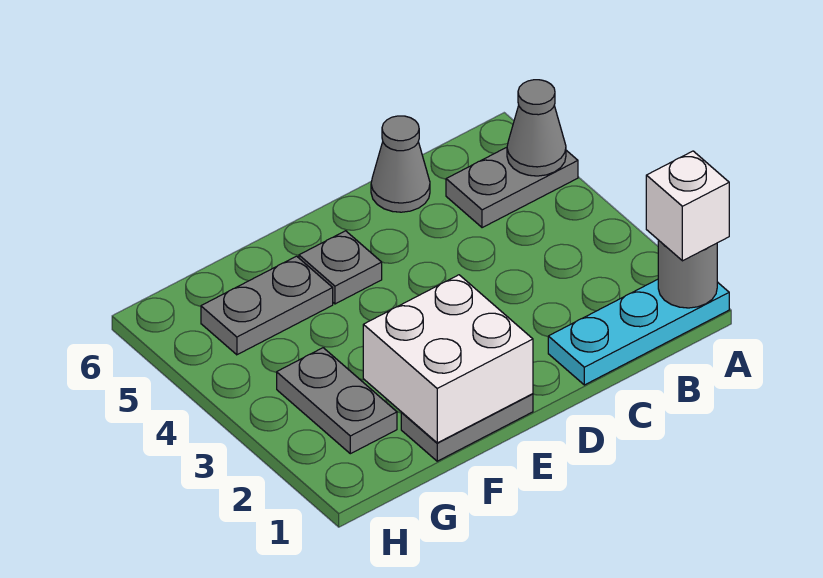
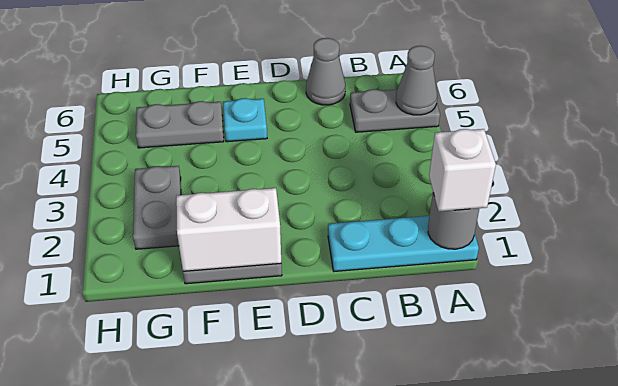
white 2x2 brick [363,275,533,443] -> white 1x2 brick [176,188,281,271]
grey 1x1 plate [299,231,382,304] -> cyan 1x1 plate [223,98,267,142]

